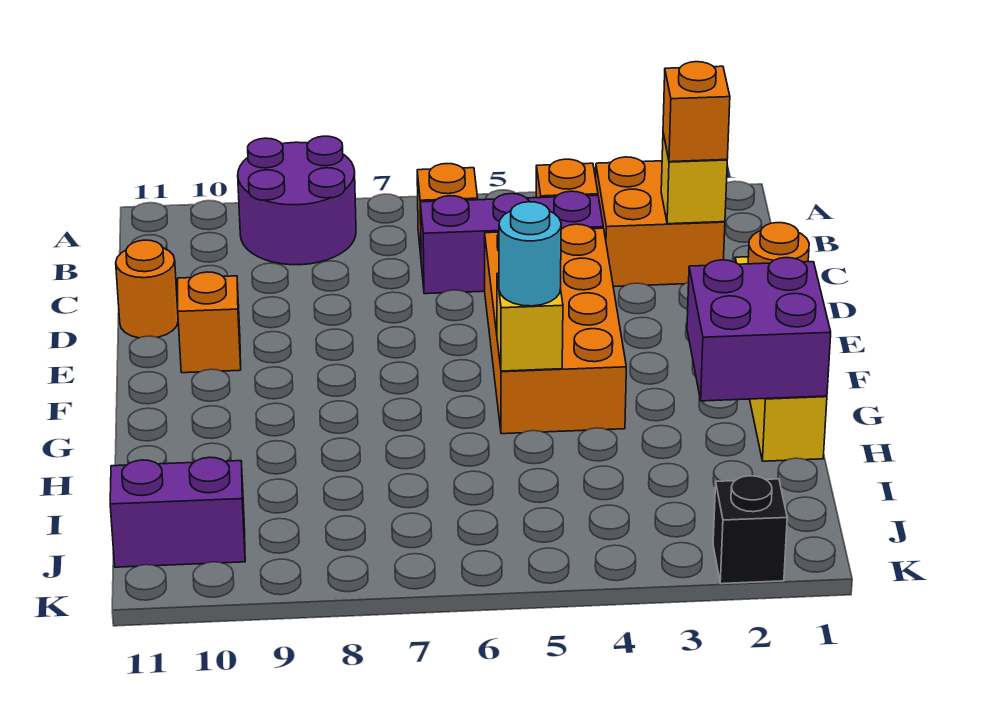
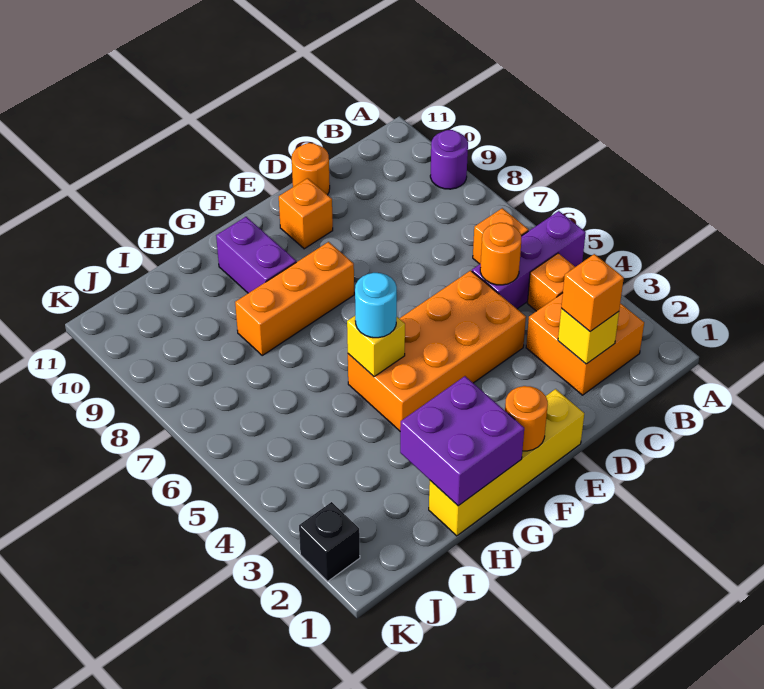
purple 2x2 round brick [238,136,356,265] -> purple 1x1 round brick [430,130,468,189]
purple 1x3 brick [420,191,603,294] -> purple 1x3 brick turned to [472,211,586,309]
none -> orange 1x1 round brick [480,223,522,285]
none -> orange 1x3 brick [235,242,354,355]
purple 1x2 brick [110,457,245,567] -> purple 1x2 brick moved to [216,217,296,293]

